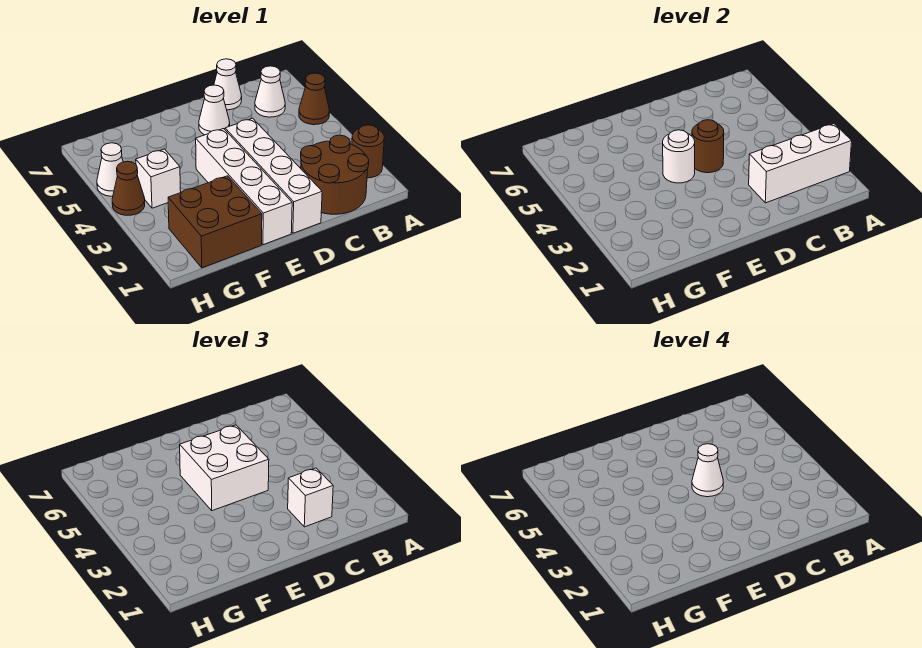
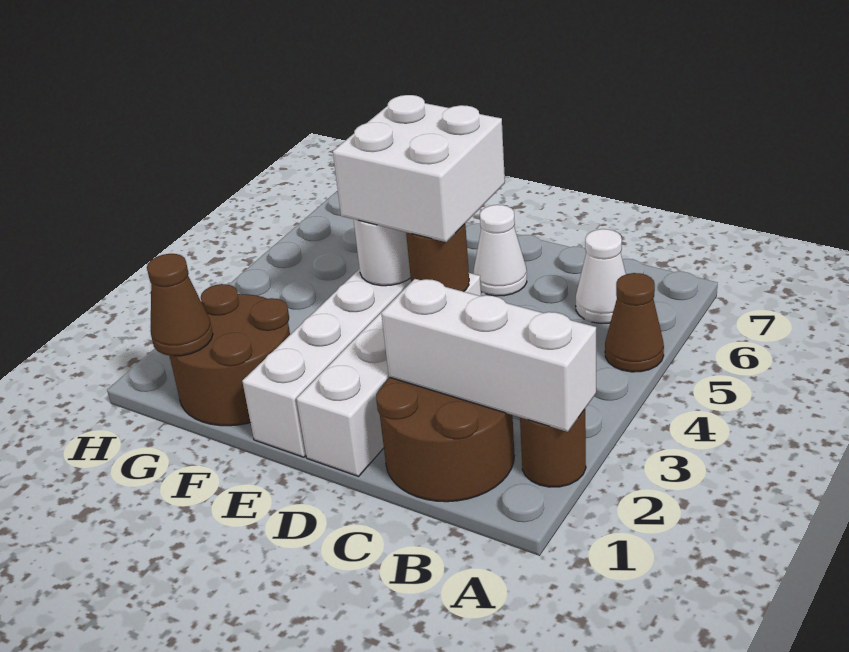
white 1x1 brick [288,468,333,527] -> none
white 1x1 cone [214,59,242,110] -> none
white 1x1 cone [692,444,723,497] -> none
brown 2x2 brick [168,176,262,268] -> brown 2x2 round brick [170,284,290,426]
white 1x1 brick [136,149,181,208] -> none
brown 1x1 cone [112,161,145,215] -> brown 1x1 cone moved to [147,254,213,356]
white 1x1 cone [97,143,123,196] -> none

